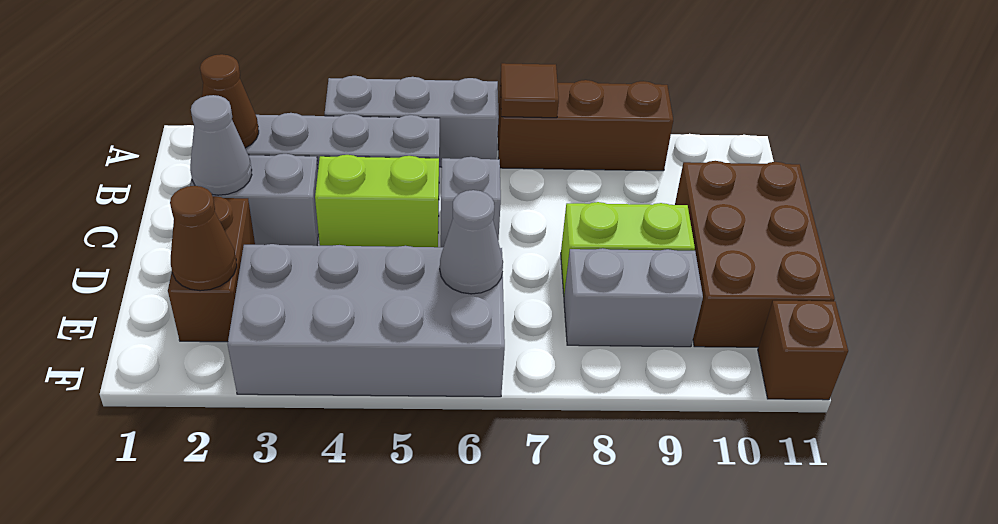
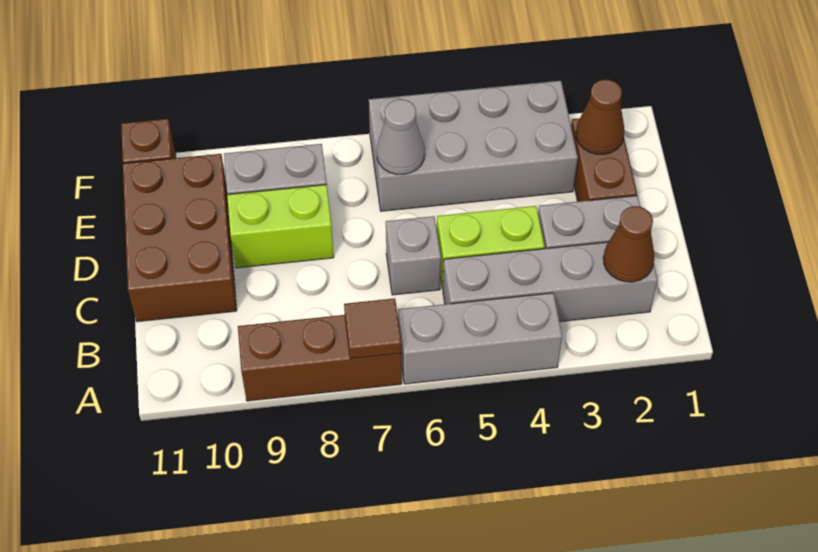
grey 1x1 cone [190,95,252,195] -> none

